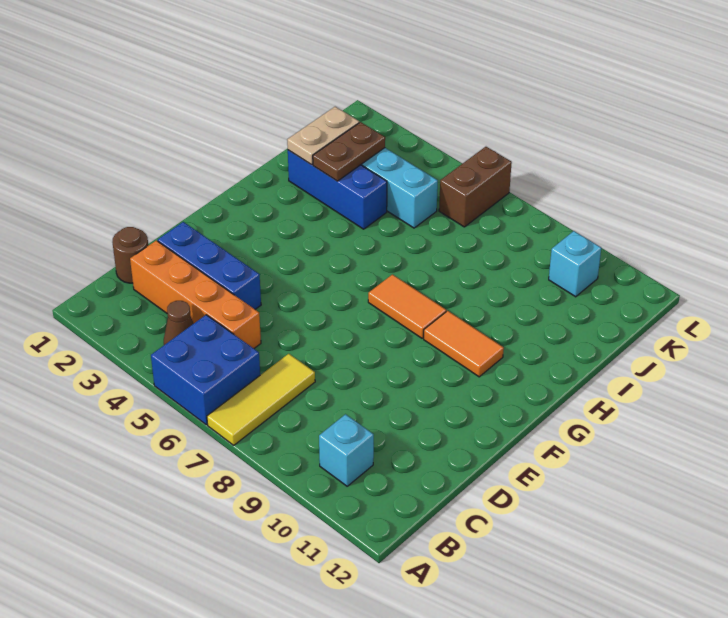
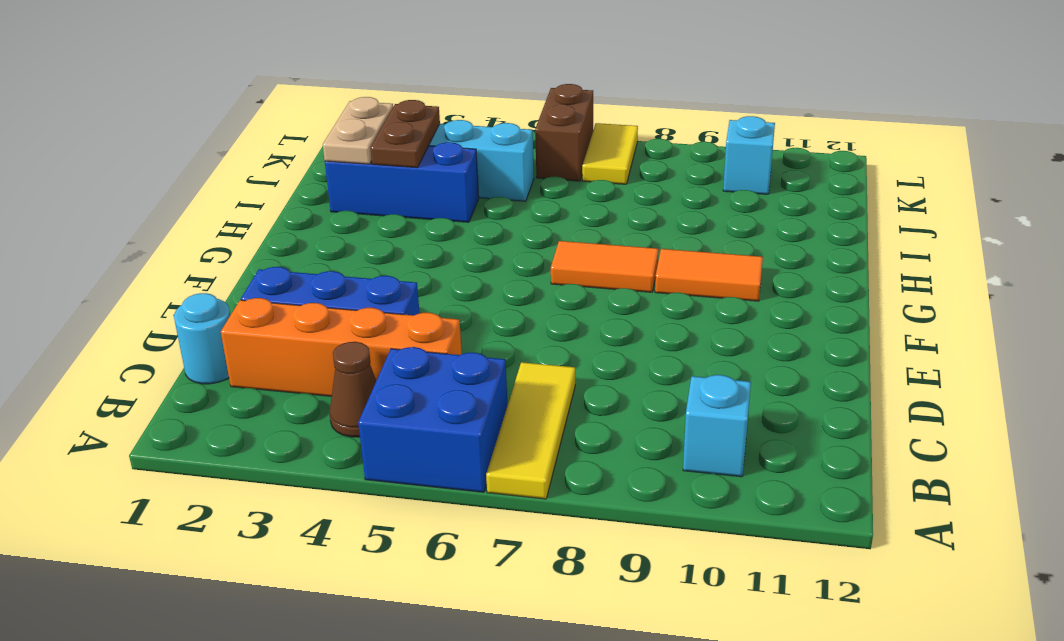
brown 1x1 round brick [112,227,148,283] -> cyan 1x1 round brick [174,293,230,384]
none -> yellow 1x2 tile [582,123,638,184]

